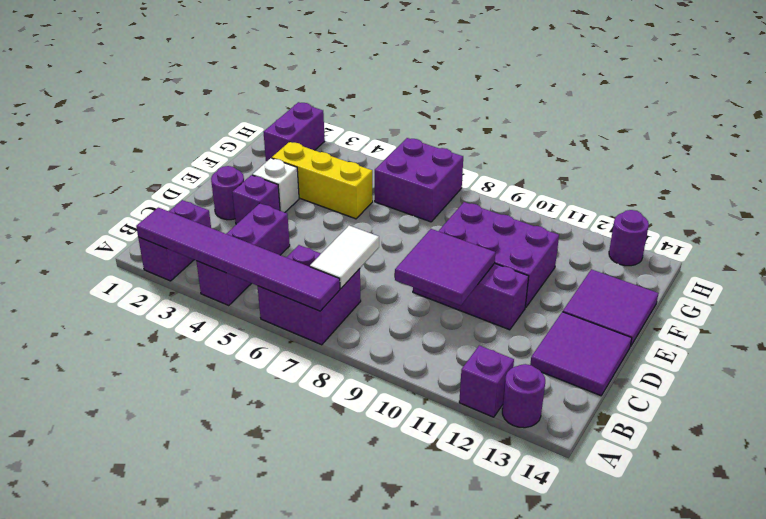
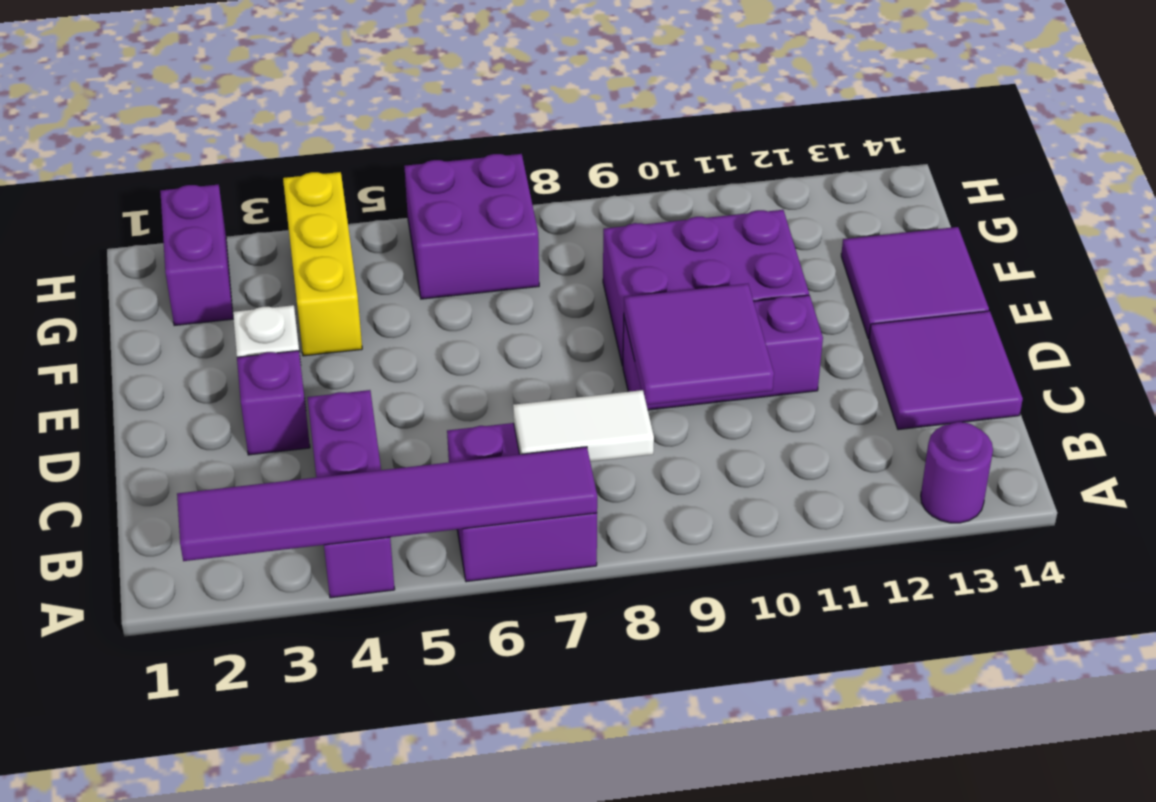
purple 1x2 brick [138,200,211,281] -> none
purple 1x1 brick [459,345,514,417] -> none
white 1x2 tile [310,226,379,289] -> white 1x2 tile turned to [513,390,654,462]
purple 1x1 round brick [211,166,244,220] -> none
yellow 1x3 brick [272,142,373,219] -> yellow 1x3 brick turned to [283,172,362,356]
purple 1x1 round brick [609,210,649,266] -> none

